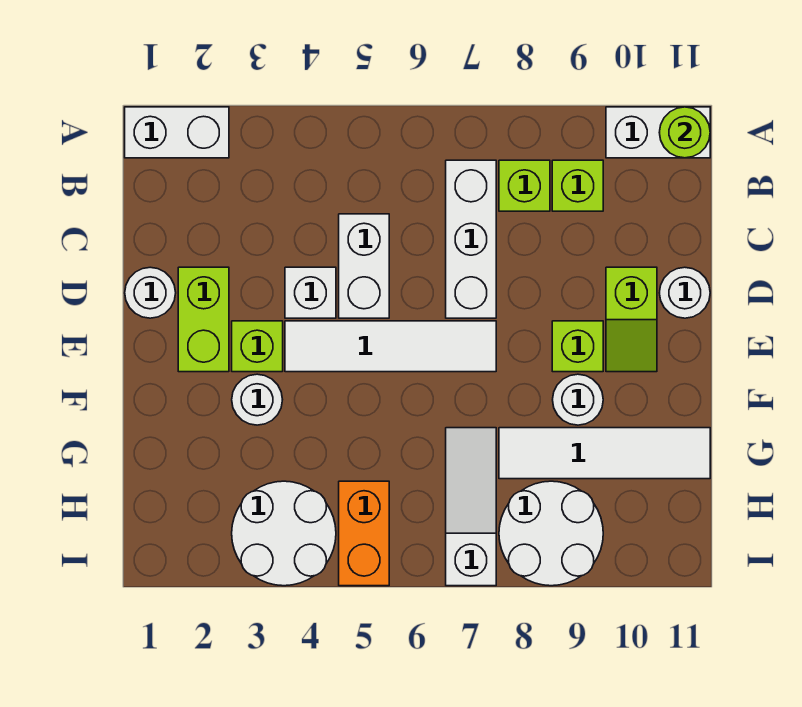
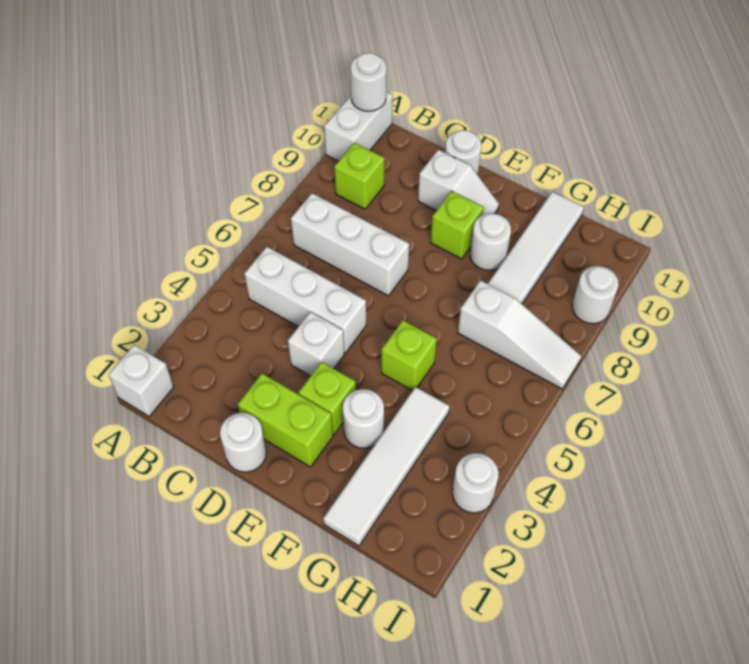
white 1x2 brick [125,107,229,158] -> white 1x1 brick [108,345,174,417]
lime 1x1 round brick [659,107,710,158] -> white 1x1 round brick [350,53,387,111]
lime 1x1 brick [499,160,550,211] -> lime 1x1 brick moved to [381,321,437,391]
white 1x2 brick [339,214,389,318] -> white 1x3 brick [244,247,366,353]
lime 1x2 slope [606,267,657,372] -> white 1x2 slope [418,150,499,215]
white 1x4 tile [285,321,496,372] -> white 1x4 tile moved to [323,387,450,546]
white 1x3 slope [446,428,496,586] -> white 1x3 slope turned to [458,280,581,389]
white 2x2 round brick [232,481,336,586] -> white 1x1 round brick [452,453,499,513]
orange 1x2 brick [339,481,389,586] -> none
white 2x2 round brick [499,481,603,586] -> white 1x1 round brick [572,266,619,324]

